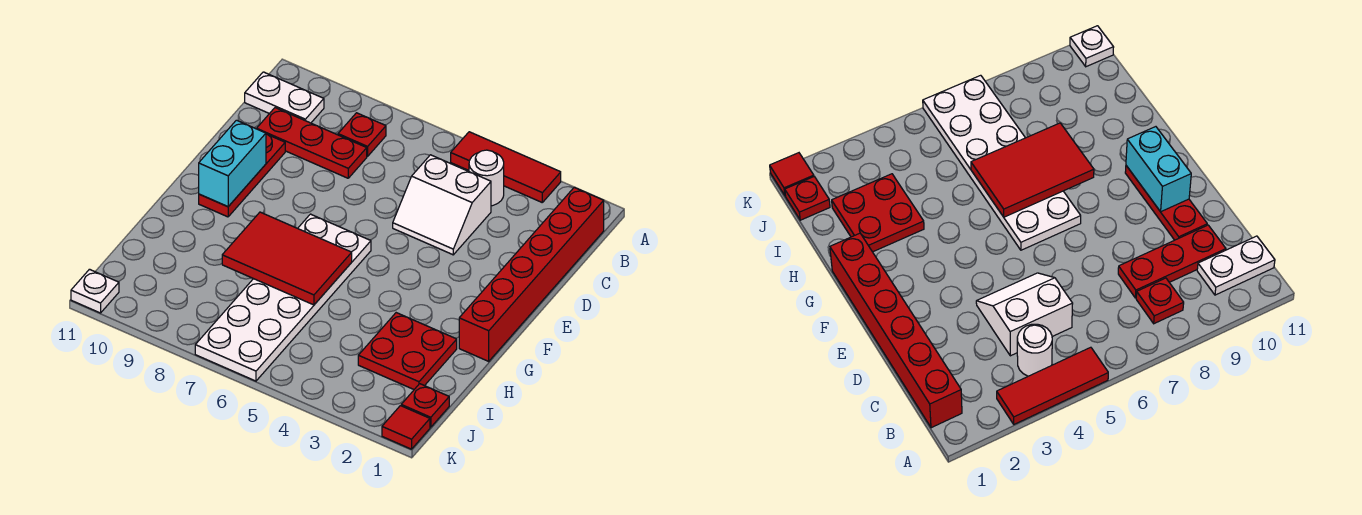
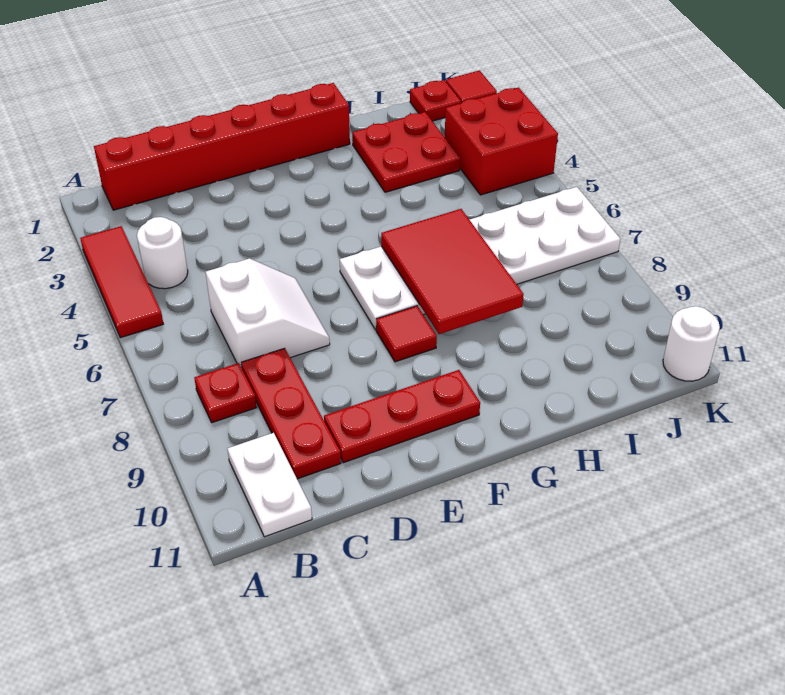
white 2x2 slope [393,155,491,255] -> white 2x2 slope moved to [206,258,330,368]
cyan 1x2 brick [199,120,266,207] -> none
none -> red 1x1 tile [376,306,437,362]
none -> red 2x2 brick [445,88,558,195]
white 1x1 plate [71,269,119,313] -> white 1x1 round brick [663,306,720,381]

